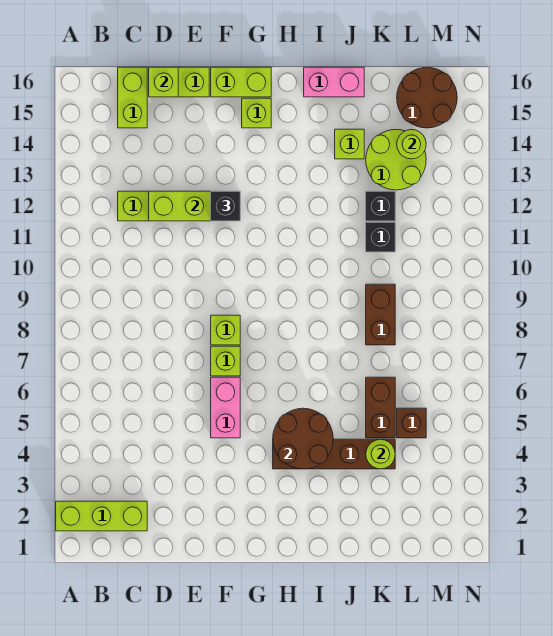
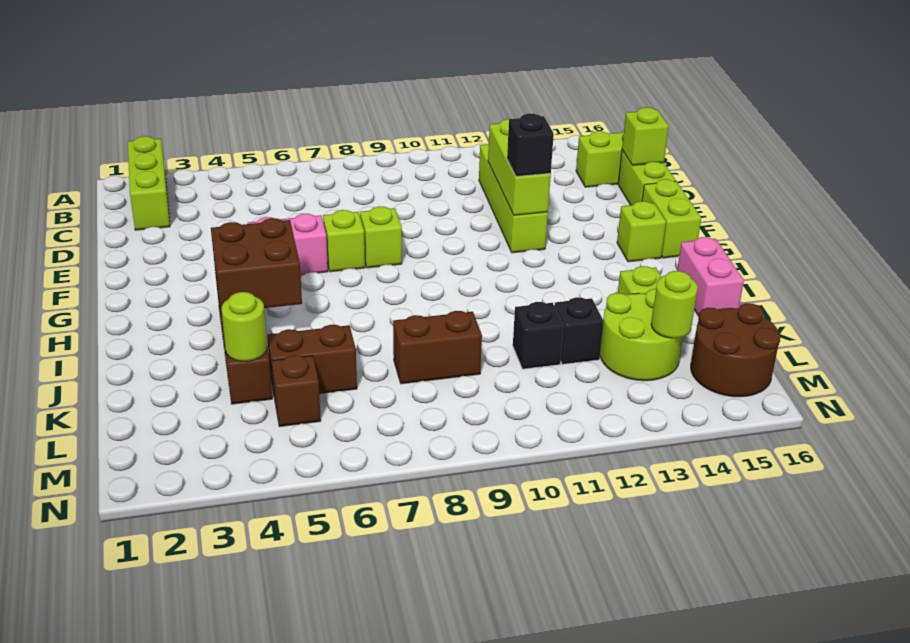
brown 2x2 round brick [273,408,333,469] -> brown 2x2 brick [211,218,302,313]

